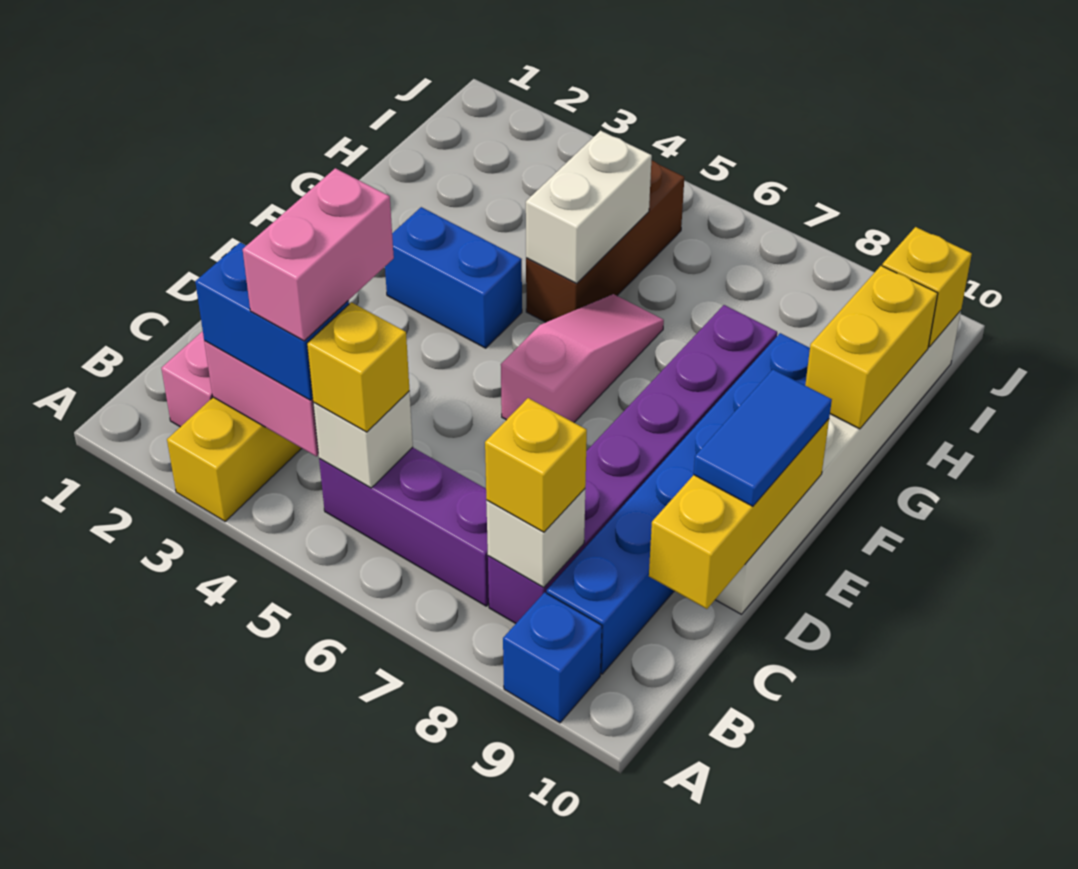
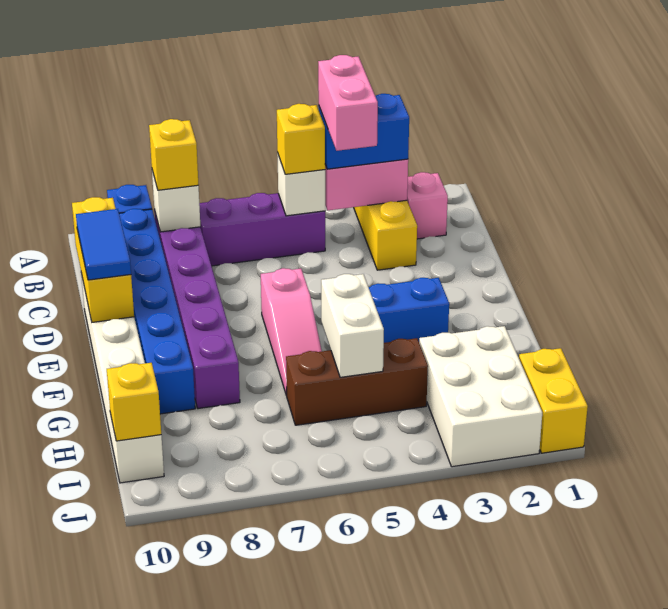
brown 1x3 brick [526,160,684,322] -> brown 1x3 brick turned to [286,338,428,425]
yellow 1x2 brick [805,266,938,429] -> yellow 1x2 brick moved to [519,348,588,453]
none -> white 2x3 brick [419,326,542,467]

